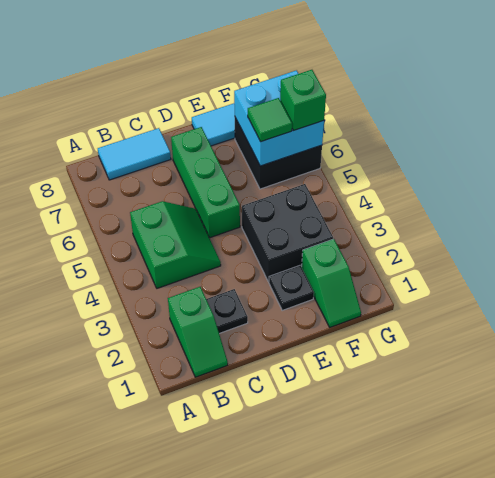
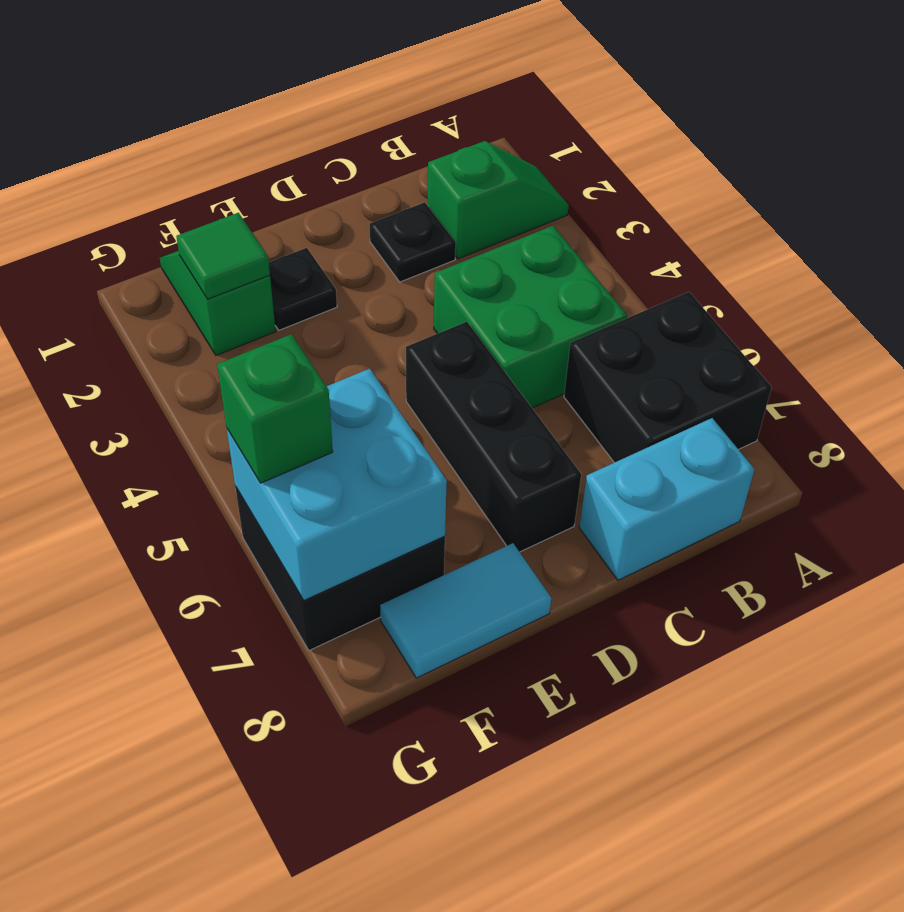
green 1x2 slope [168,287,228,377] -> green 1x2 slope turned to [428,141,569,259]
green 2x2 slope [130,201,221,288] -> green 2x2 brick [434,226,627,408]
cyan 1x2 tile [98,128,171,180] -> cyan 1x2 brick [579,418,755,580]
green 1x3 brick [171,127,240,238] -> black 1x3 brick [406,322,581,552]
black 2x2 brick [242,184,333,282] -> black 2x2 brick moved to [564,292,772,463]
green 1x1 tile [248,98,292,142] -> green 1x1 tile moved to [176,213,270,299]

